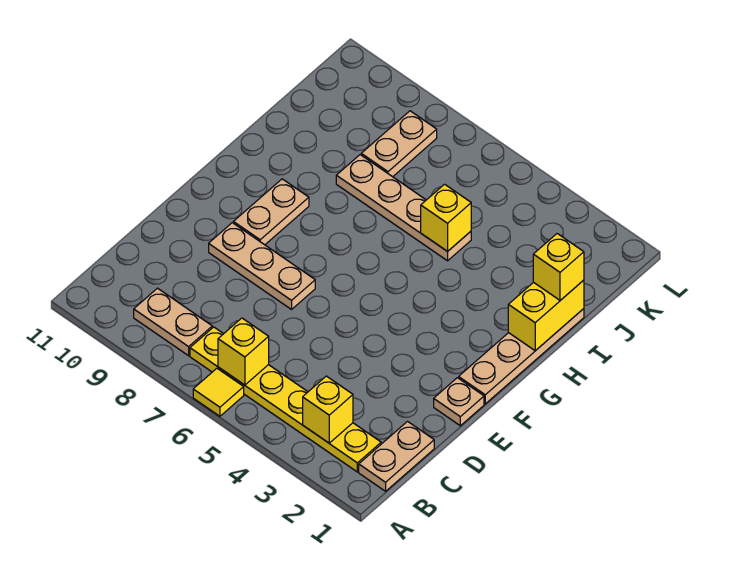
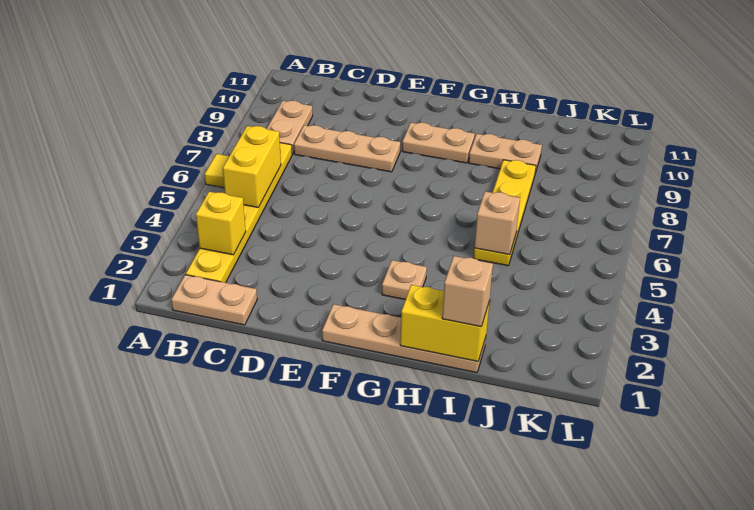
yellow 1x1 brick [218,318,269,385] -> yellow 1x2 brick [223,126,281,207]
tan 1x1 plate [434,378,484,426] -> tan 1x1 plate moved to [382,260,427,300]
tan 1x3 plate [209,223,315,309] -> tan 1x3 plate turned to [294,125,400,172]
yellow 1x1 brick [533,234,584,300] -> tan 1x1 brick [442,256,493,327]
tan 1x4 plate [336,155,471,261] -> yellow 1x4 plate [474,160,536,266]
yellow 1x1 brick [421,184,471,251] -> tan 1x1 brick [475,192,520,255]
tan 1x2 plate [361,111,437,177] -> tan 1x2 plate moved to [469,134,542,173]

